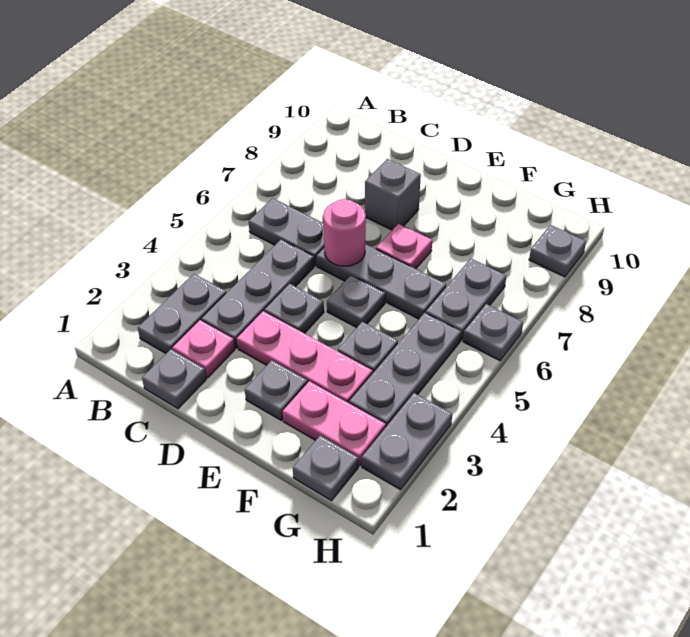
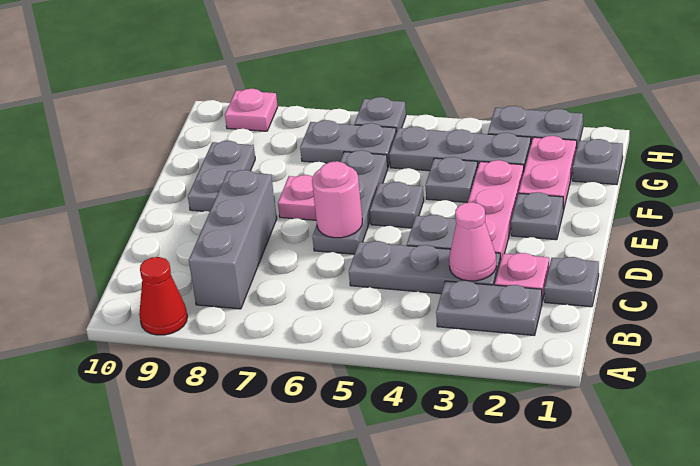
none -> red 1x1 cone [139,257,188,335]
grey 1x2 plate [248,198,324,266] -> grey 1x2 plate moved to [188,141,255,212]
none -> pink 1x1 cone [449,202,496,281]
grey 1x1 brick [365,159,421,230] -> grey 1x3 brick [189,170,277,309]
grey 1x1 plate [529,225,586,277] -> pink 1x1 plate [225,89,278,131]

